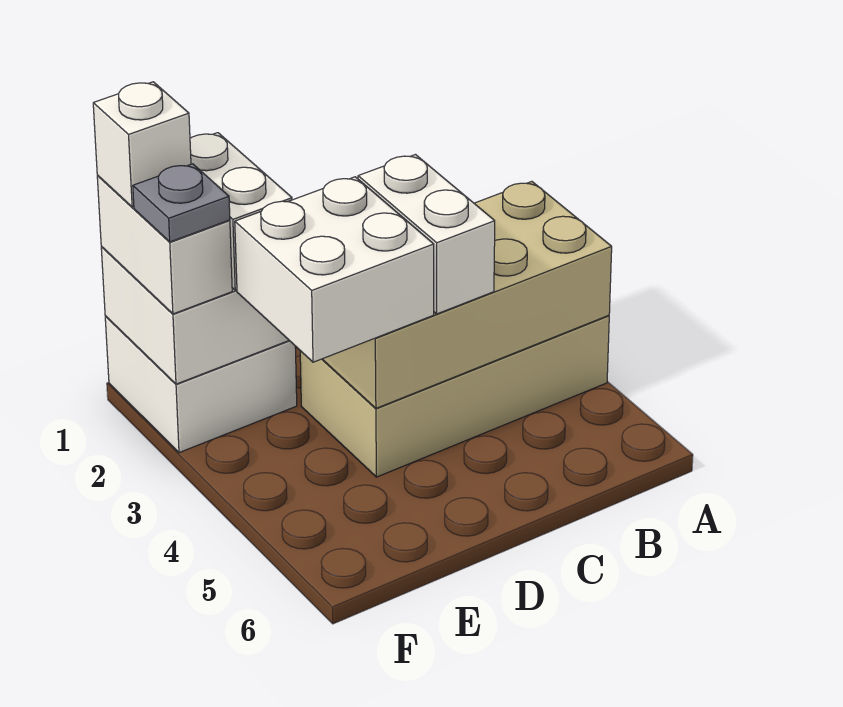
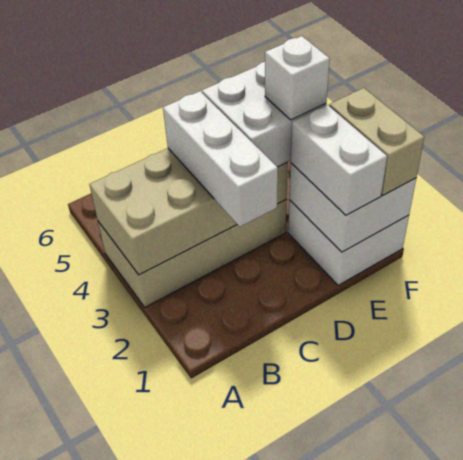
white 1x2 brick [358,155,495,314] -> white 1x3 brick [163,91,278,227]
white 1x2 brick [97,176,232,314] -> tan 1x2 brick [329,88,424,195]
white 1x1 brick [93,82,191,207] -> white 1x1 brick moved to [265,36,330,120]
grey 1x1 plate [133,164,230,242] -> none

